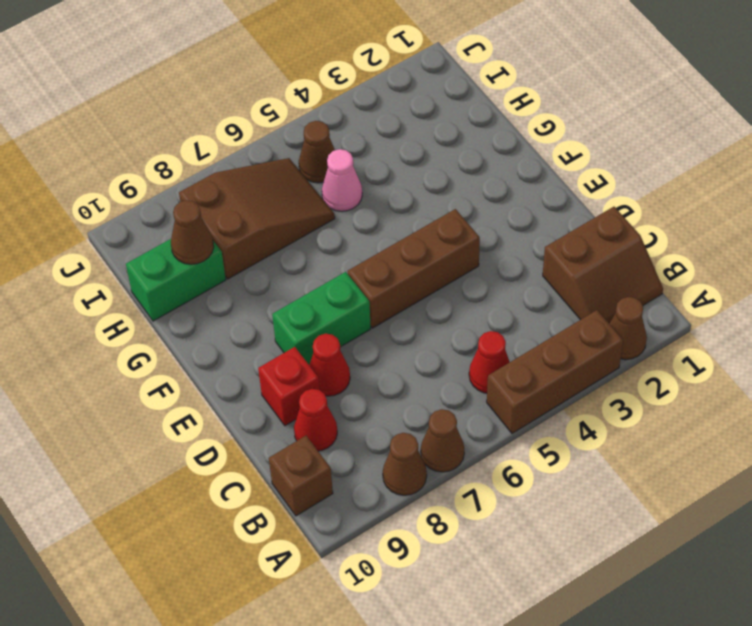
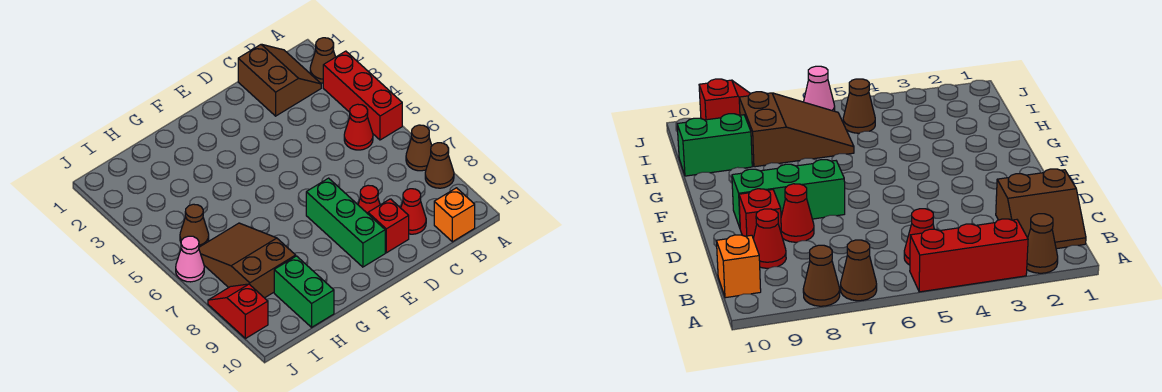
brown 1x3 brick [487,310,623,433] -> red 1x3 brick [323,51,402,140]
brown 1x1 brick [269,436,333,516] -> orange 1x1 brick [434,188,475,242]
brown 1x3 brick [348,209,480,328] -> none
green 1x2 brick [272,272,371,364] -> green 1x3 brick [306,178,385,267]
pink 1x1 cone [322,149,362,211] -> pink 1x1 cone moved to [176,236,204,282]
brown 1x1 cone [171,200,214,264] -> none
none -> red 1x2 slope [208,284,268,339]

